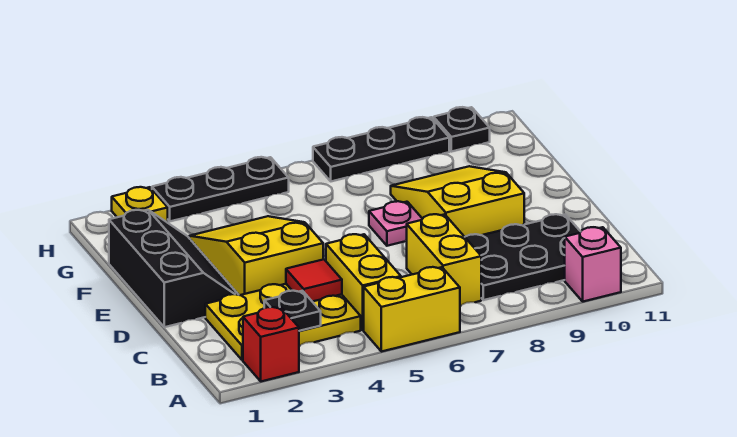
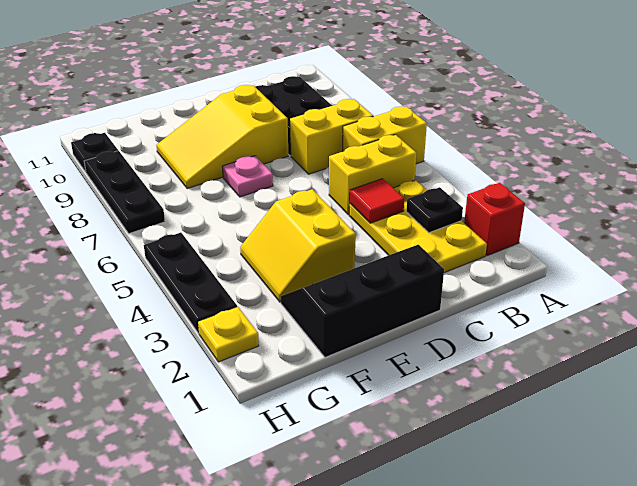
yellow 1x2 brick [364,267,460,352] -> yellow 1x2 brick turned to [343,106,427,164]
pink 1x1 brick [565,227,621,302] -> none
yellow 2x3 slope [189,216,323,295] -> yellow 2x2 slope [240,189,356,302]

